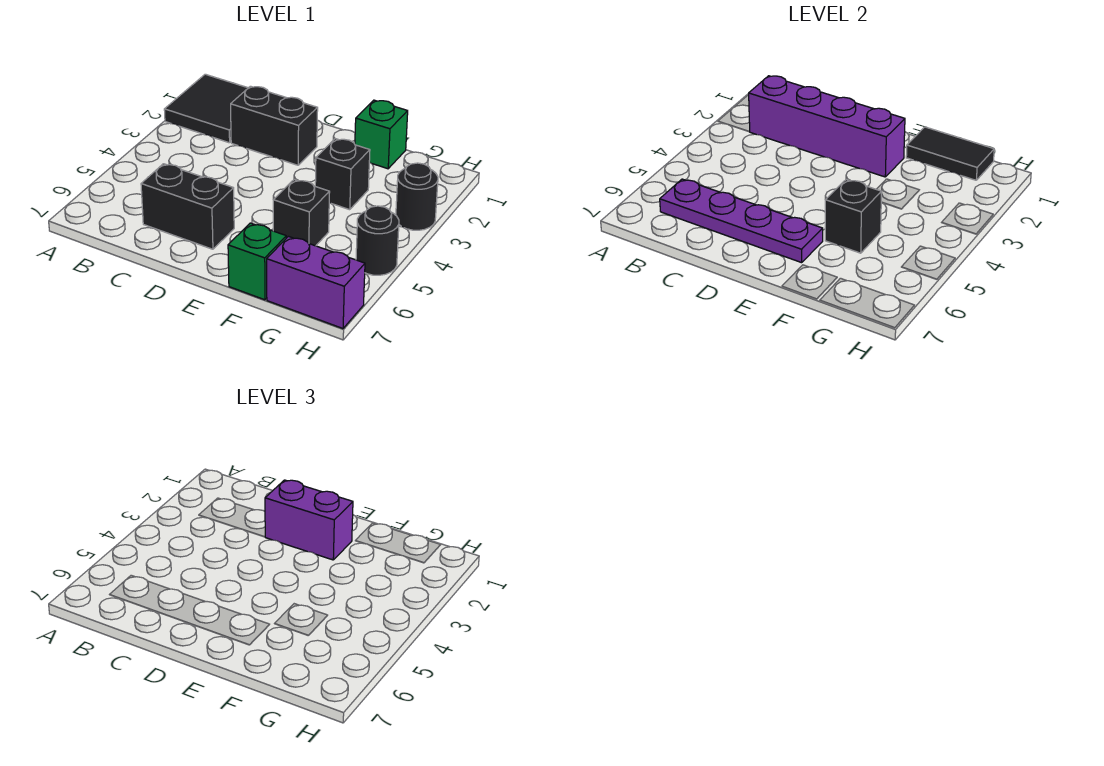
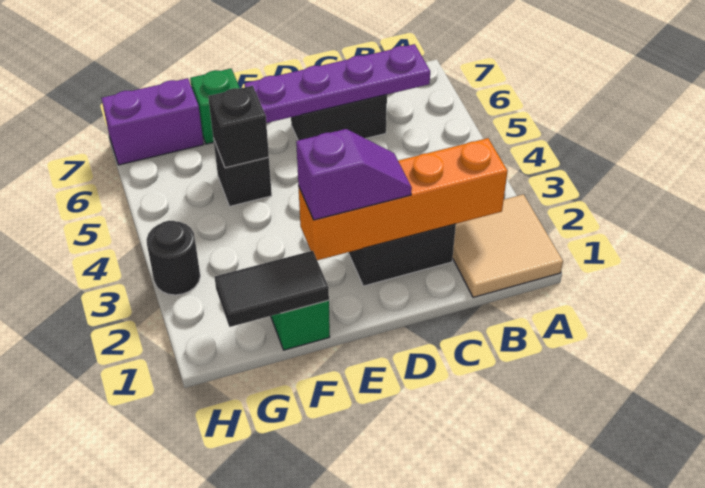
black 2x2 tile [164,74,248,143] -> tan 2x2 tile [453,194,563,297]
purple 1x4 brick [749,76,905,177] -> orange 1x4 brick [298,138,508,260]
purple 1x2 brick [265,480,353,560] -> purple 1x2 slope [296,129,412,220]
black 1x1 brick [315,139,370,210] -> none
black 1x1 round brick [356,206,399,275] -> none

